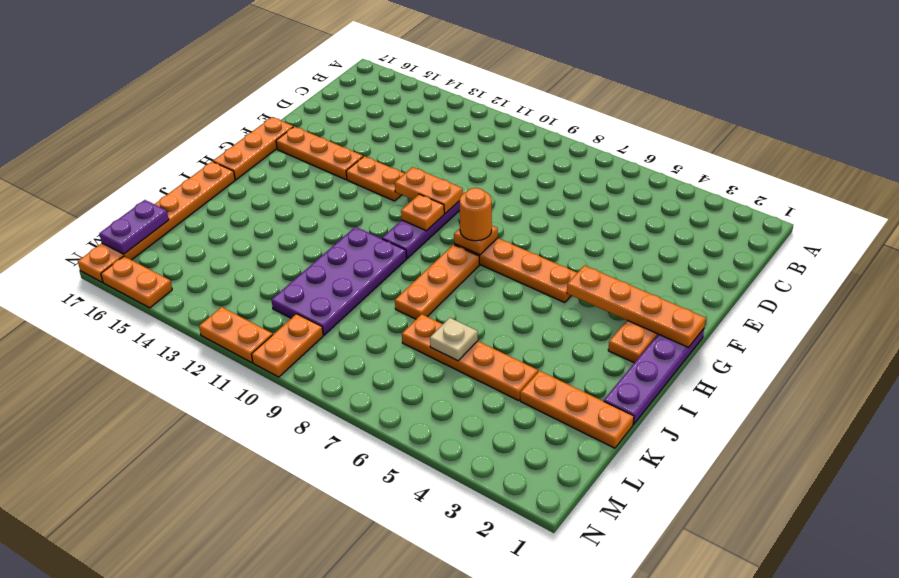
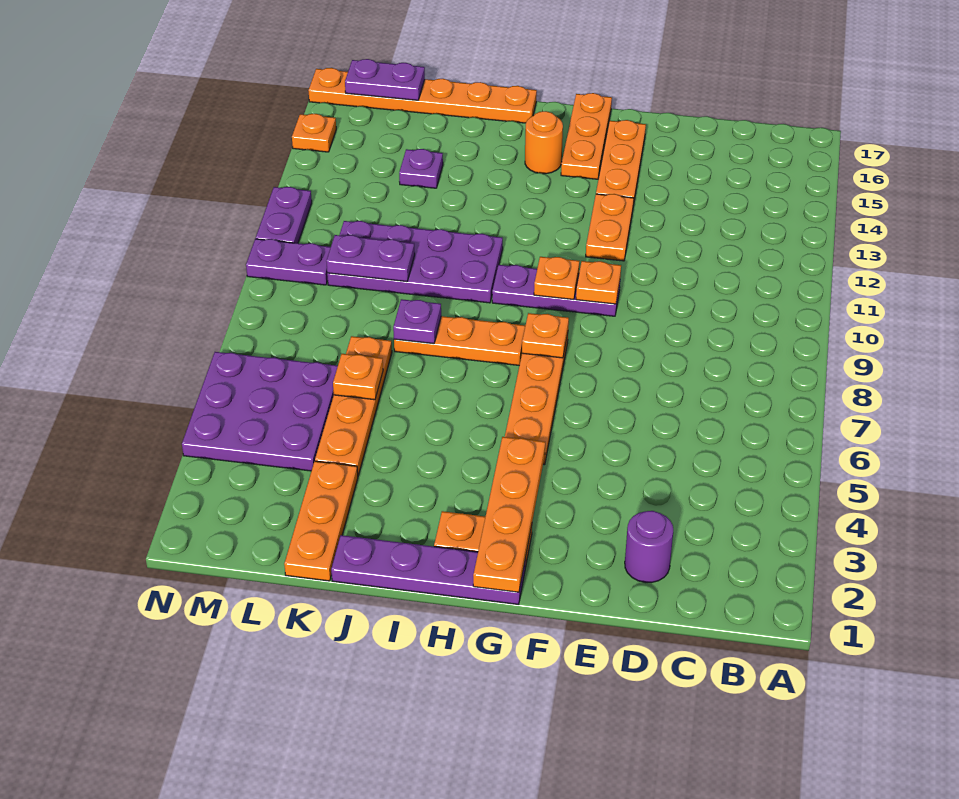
none -> purple 1x1 round brick [625,511,673,583]
orange 1x2 plate [395,167,463,213] -> orange 1x1 plate [576,261,621,304]
orange 1x3 plate [213,117,293,180] -> orange 1x3 plate turned to [561,93,612,179]
orange 1x1 round brick [460,188,492,241] -> orange 1x1 round brick moved to [525,111,563,174]
none -> purple 1x1 plate [393,299,441,344]
tan 1x1 plate [430,318,478,361] -> orange 1x1 plate [333,354,383,400]
none -> purple 1x2 plate [326,235,415,282]
none -> purple 1x1 plate [399,149,443,188]
none -> purple 3x3 plate [182,352,338,471]
orange 1x2 plate [252,314,323,377] -> purple 1x2 plate [246,239,331,285]
orange 1x2 plate [199,307,273,363] -> purple 1x2 plate [256,187,312,243]
orange 1x2 plate [101,256,172,308] -> orange 1x1 plate [292,114,336,152]

